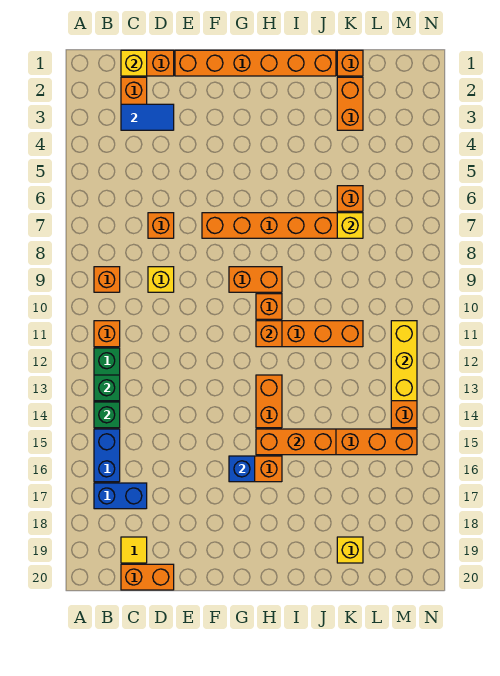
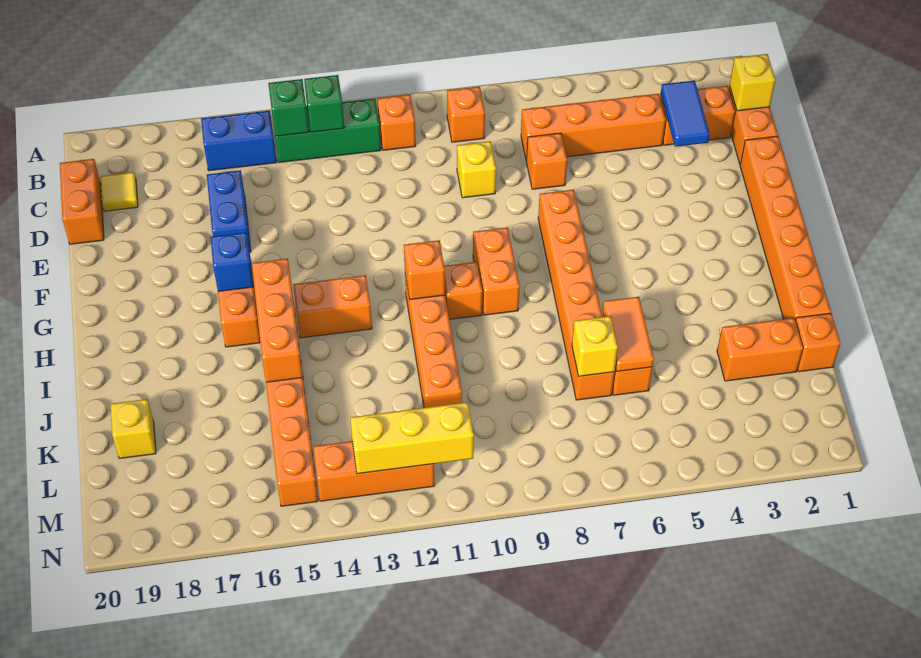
blue 1x2 brick [94,483,147,509] -> blue 1x2 brick moved to [207,170,251,252]
none -> orange 1x4 brick [521,94,666,161]
none -> orange 1x2 tile [603,297,654,371]

